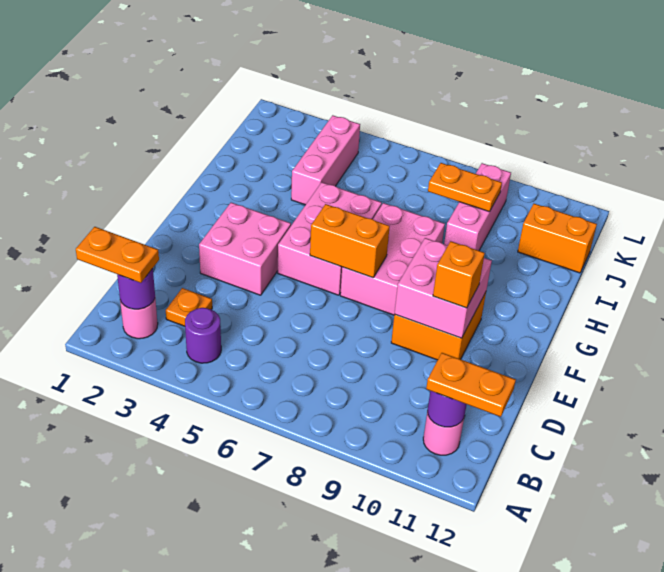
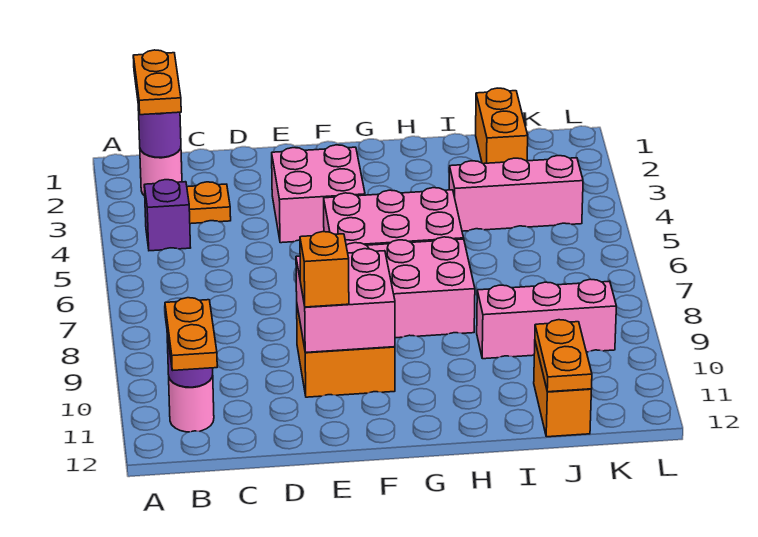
purple 1x1 round brick [185,308,221,363] -> purple 1x1 brick [144,180,191,251]
orange 1x2 brick [310,204,390,278] -> orange 1x2 brick moved to [476,88,528,164]
orange 1x2 plate [428,163,502,212] -> orange 1x2 plate moved to [535,320,592,392]

